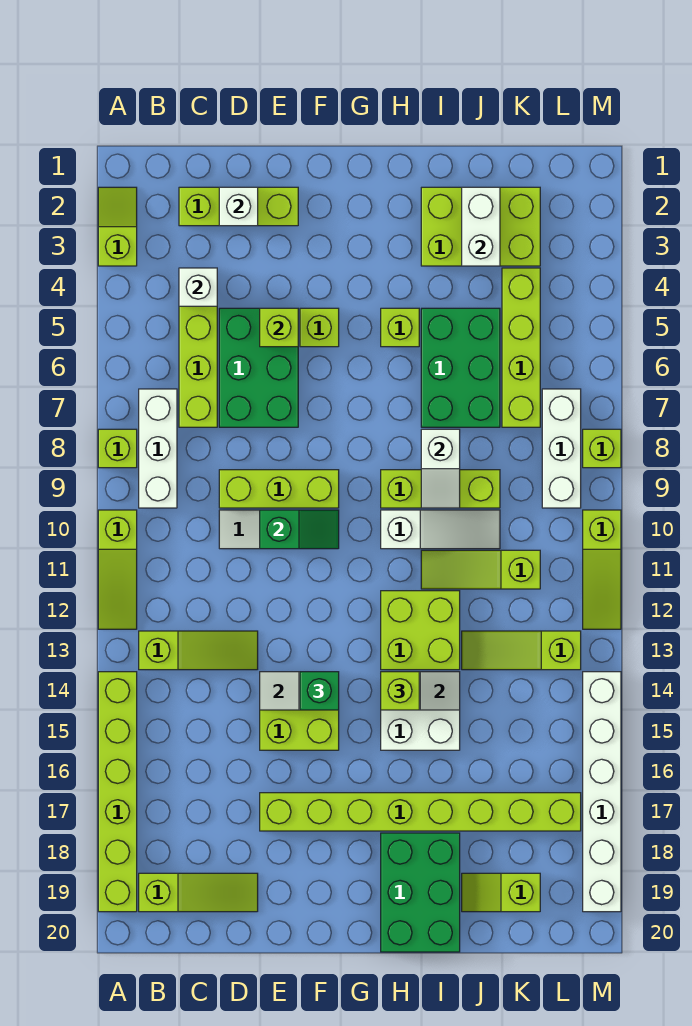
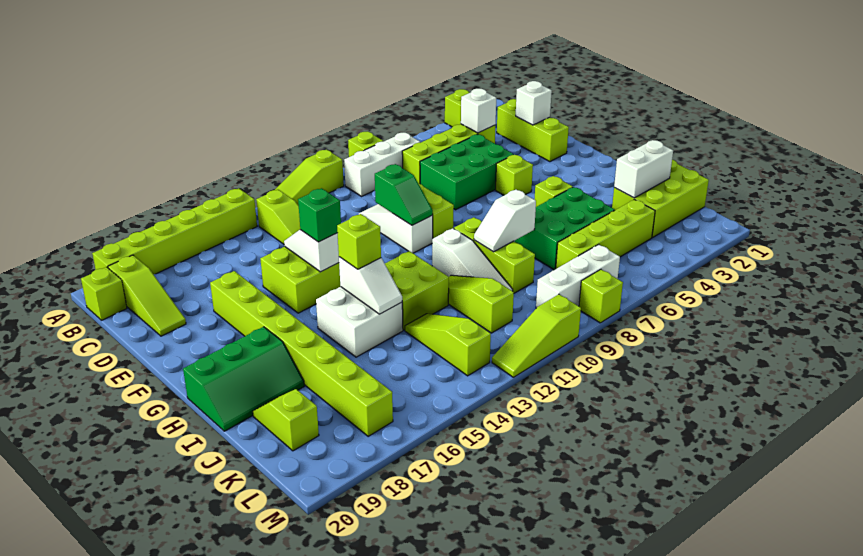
lime 1x1 brick [260,308,298,347] -> lime 1x1 brick moved to [81,267,127,320]
green 2x3 brick [381,833,460,952] -> green 2x3 slope [183,327,304,431]
lime 2x3 brick [421,187,540,266] -> lime 2x3 brick turned to [612,160,709,238]
white 1x6 brick [583,672,621,912] -> none

